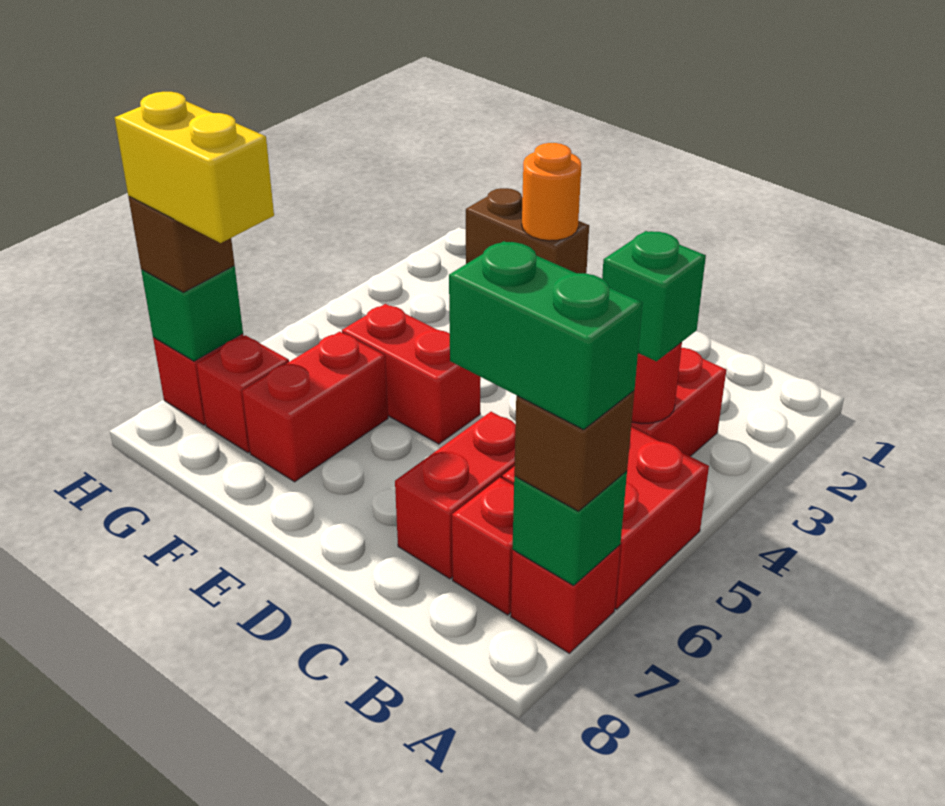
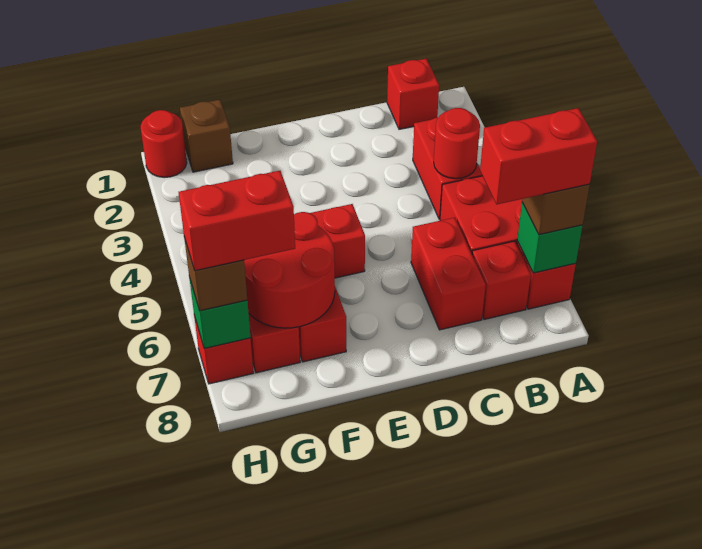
green 1x2 brick [449,241,642,430] -> red 1x2 brick [480,108,597,204]
none -> red 1x1 brick [387,59,439,129]
green 1x1 brick [602,231,706,361] -> none
brown 1x2 brick [466,188,589,273] -> brown 1x1 brick [180,100,233,172]
orange 1x1 round brick [522,143,581,241] -> none
none -> red 2x2 round brick [244,212,335,328]
yellow 1x2 brick [115,92,274,243] -> red 1x2 brick [179,171,295,271]
none -> red 1x1 round brick [141,110,187,178]

